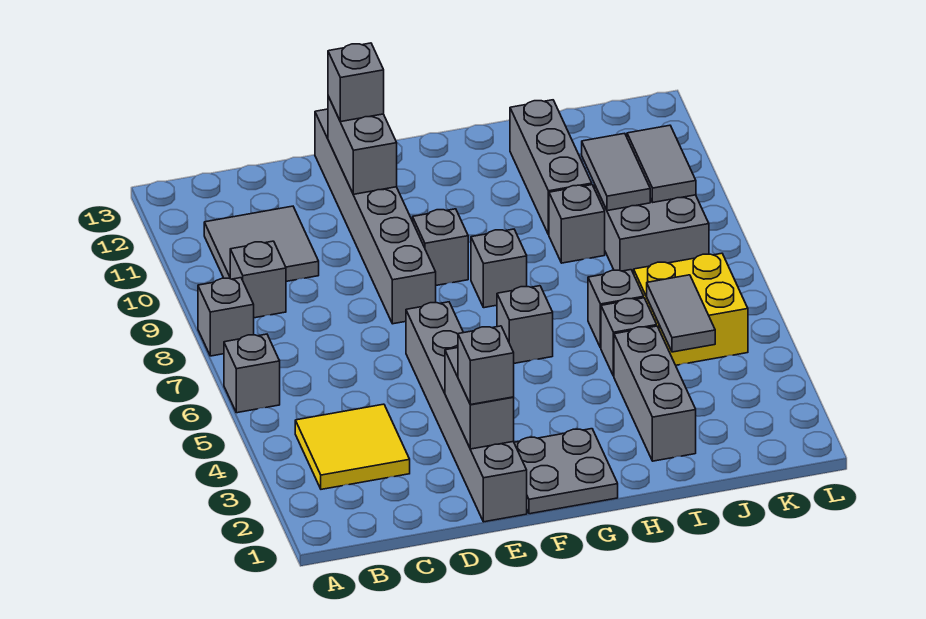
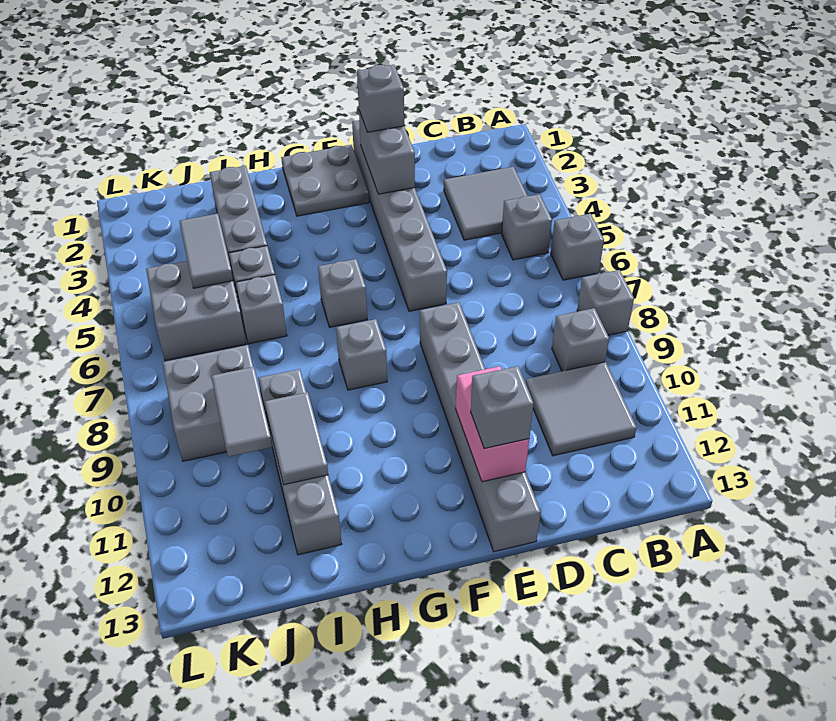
yellow 2x2 tile [295,404,410,489] -> grey 2x2 tile [444,167,527,240]
grey 1x2 brick [328,96,397,194] -> pink 1x2 brick [456,366,529,482]
grey 1x1 brick [413,209,468,285] -> grey 1x1 brick moved to [502,194,552,260]
yellow 2x2 brick [634,253,748,365] -> grey 2x2 brick [146,261,246,361]
grey 1x2 tile [627,125,696,202] -> grey 1x2 tile moved to [265,392,328,485]

